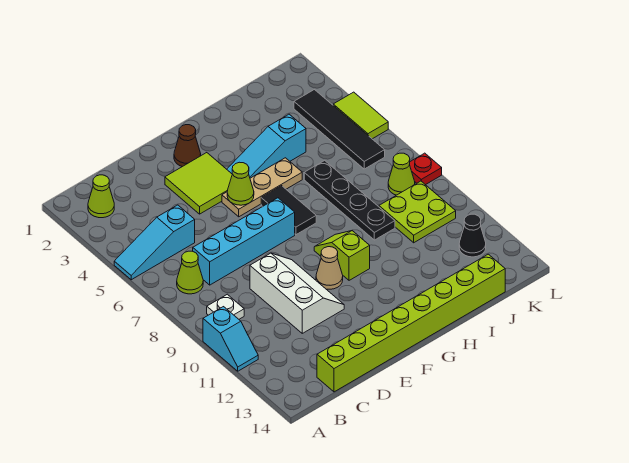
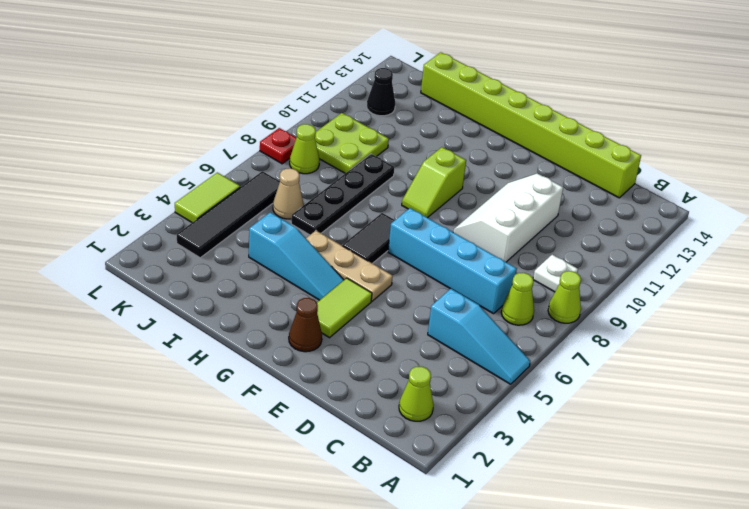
cyan 1x2 slope [203,307,258,371] -> none
lime 2x2 tile [165,153,232,214] -> lime 1x2 tile [317,278,372,338]
lime 1x1 cone [227,162,254,205] -> lime 1x1 cone moved to [548,271,581,323]
tan 1x1 cone [316,247,343,289] -> tan 1x1 cone moved to [273,168,304,219]

